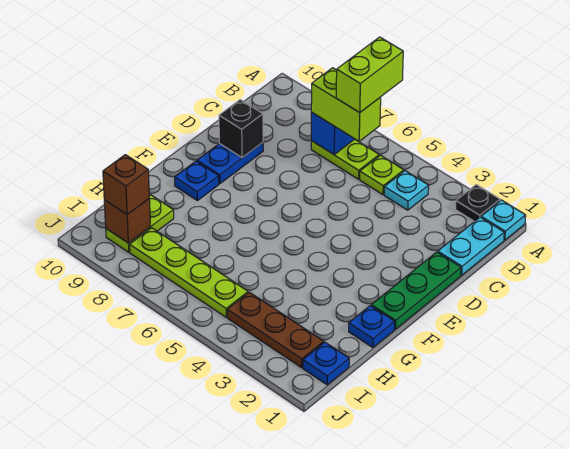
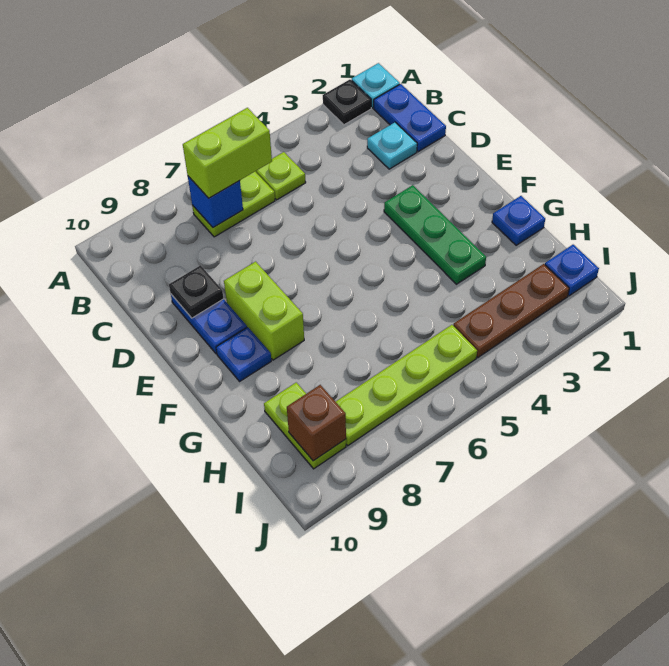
lime 1x2 brick [336,37,403,112] -> lime 1x2 brick moved to [224,262,304,360]
cyan 1x2 plate [438,217,504,275] -> blue 1x2 plate [374,84,446,152]
cyan 1x1 plate [384,171,429,210] -> cyan 1x1 plate moved to [367,122,417,169]
green 1x3 plate [371,252,461,329] -> green 1x3 plate moved to [384,185,486,284]
black 1x1 brick [219,100,263,158] -> black 1x1 plate [169,265,224,318]
brown 1x1 brick [103,155,149,214] -> none

